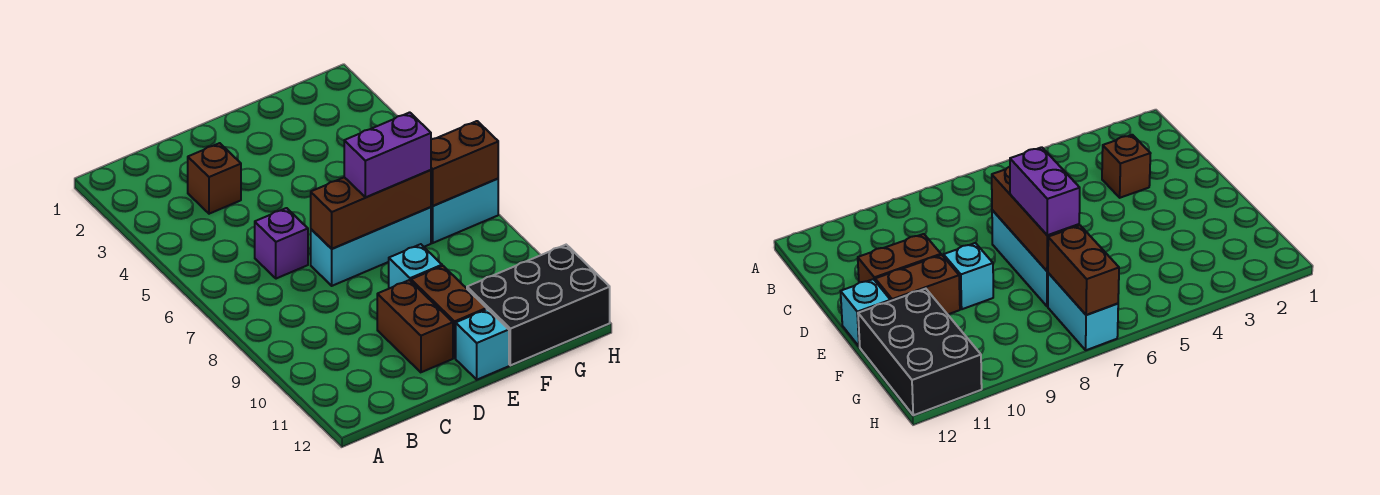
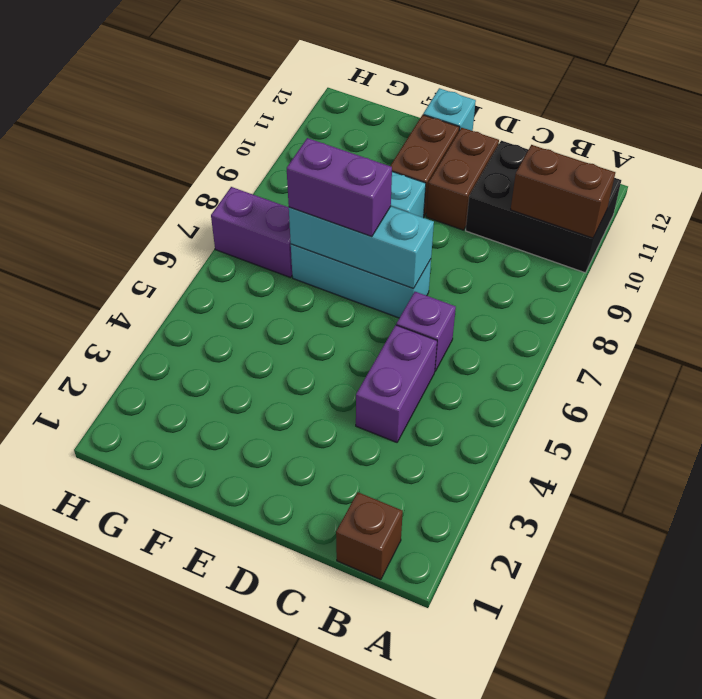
brown 1x1 brick [188,143,241,214] -> brown 1x1 brick moved to [336,492,403,580]
none -> purple 1x2 brick [356,325,437,442]
brown 1x3 brick [311,170,431,249] -> cyan 1x3 brick [289,206,434,289]
black 2x3 brick [467,245,610,365] -> black 2x3 brick moved to [466,141,621,273]
cyan 1x2 brick [431,179,498,243] -> purple 1x2 brick [211,187,292,278]
brown 1x2 brick [431,121,498,206] -> brown 1x2 brick moved to [511,145,615,238]

